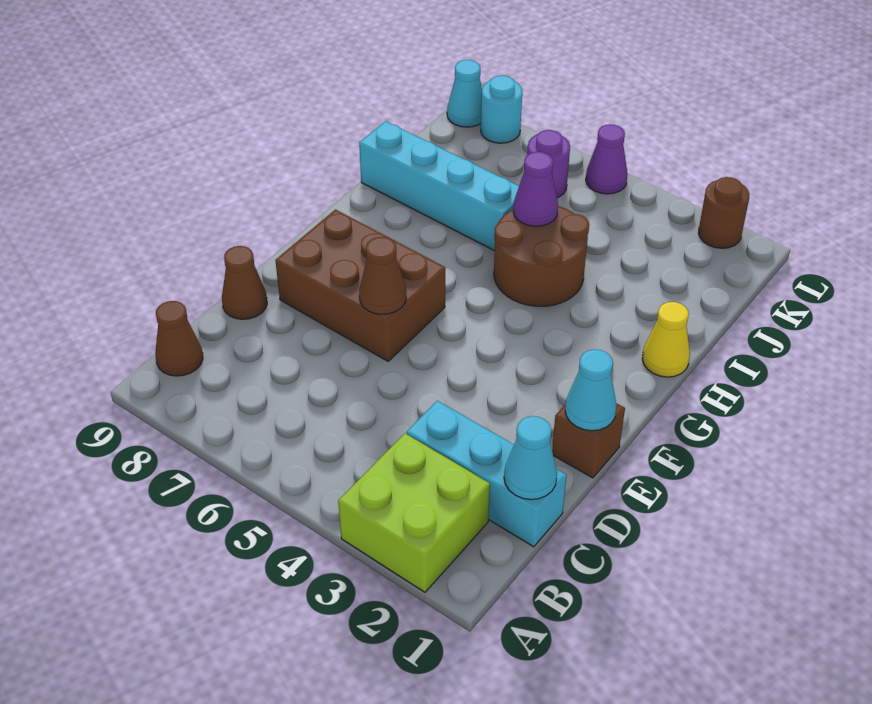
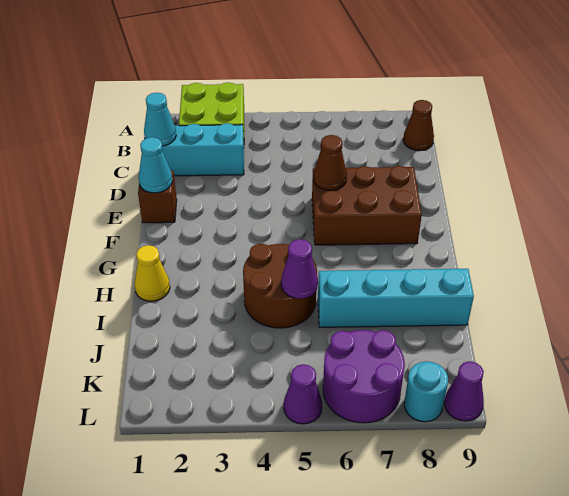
brown 1x1 cone [222,246,267,319] -> none
purple 1x1 round brick [527,130,570,198] -> purple 2x2 round brick [323,330,405,423]
brown 1x1 round brick [698,177,749,248] -> none
cyan 1x1 cone [447,60,482,127] -> purple 1x1 cone [444,361,484,421]

